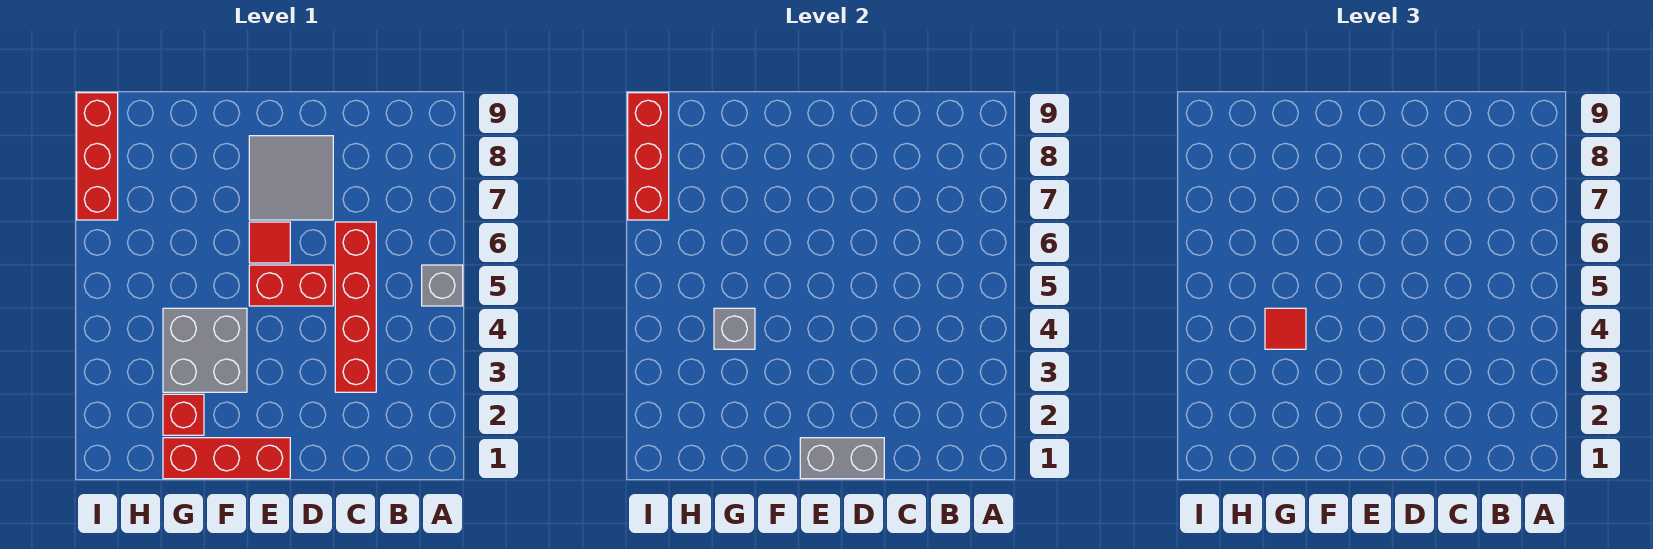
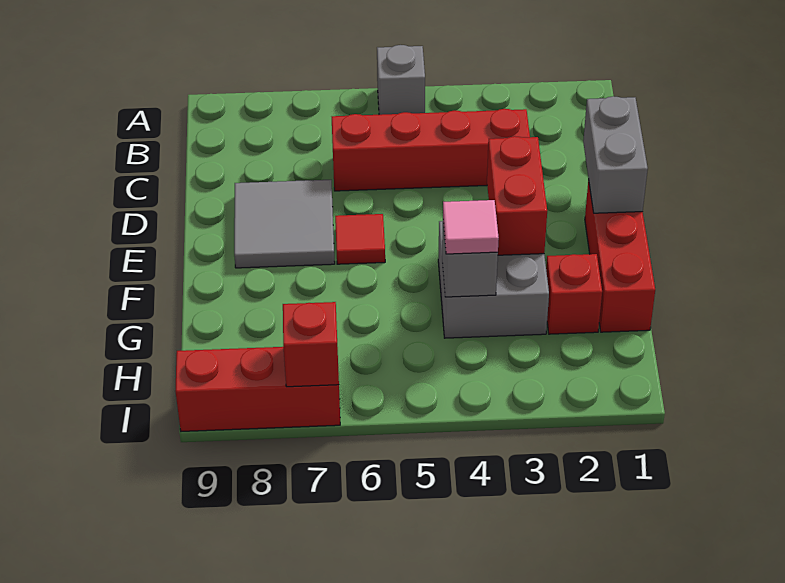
red 1x2 brick [249,265,333,306] -> red 1x2 brick moved to [487,136,547,255]
red 1x1 tile [1265,308,1306,349] -> pink 1x1 tile [443,200,499,254]
red 1x3 brick [628,93,669,220] -> red 1x1 brick [283,302,339,387]

